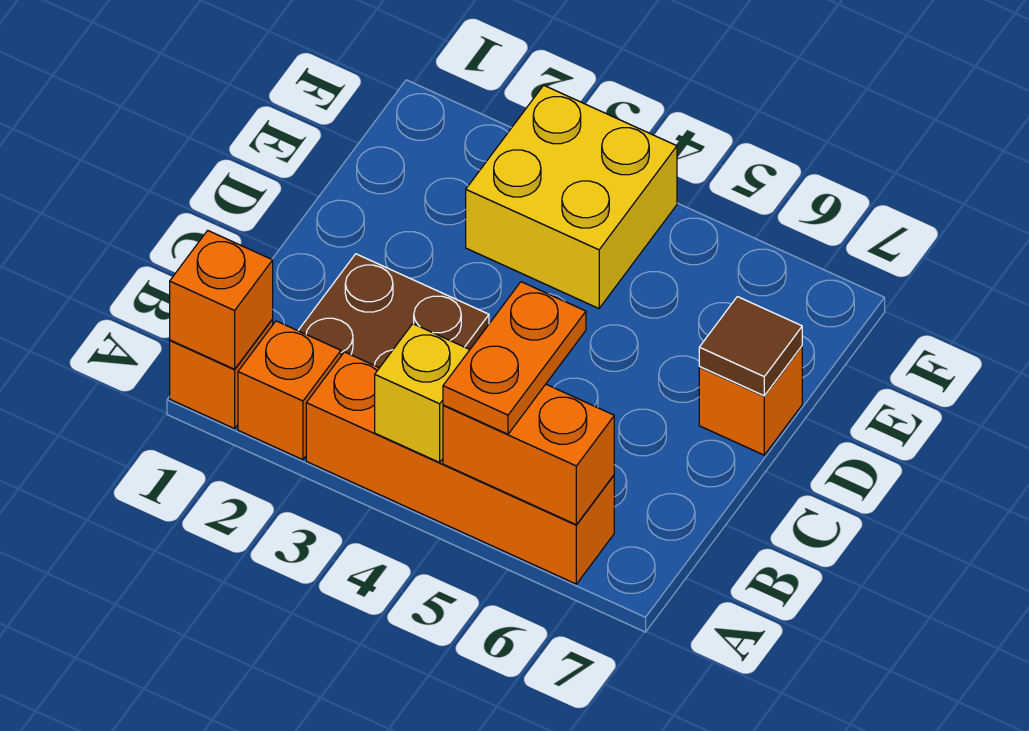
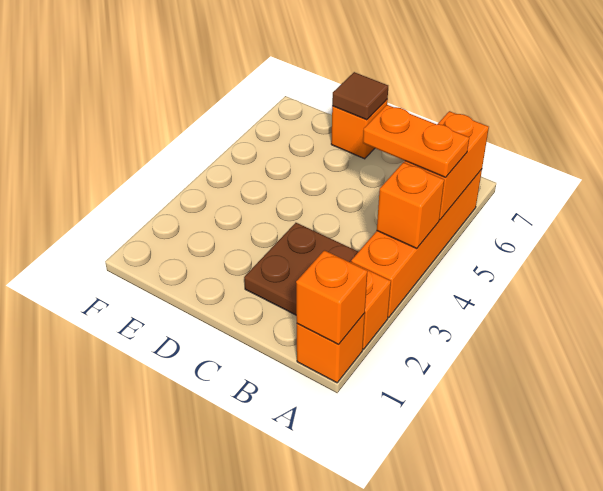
yellow 1x1 brick [375,324,470,462] -> orange 1x1 brick [377,162,444,249]
yellow 2x2 brick [466,85,677,308] -> none

